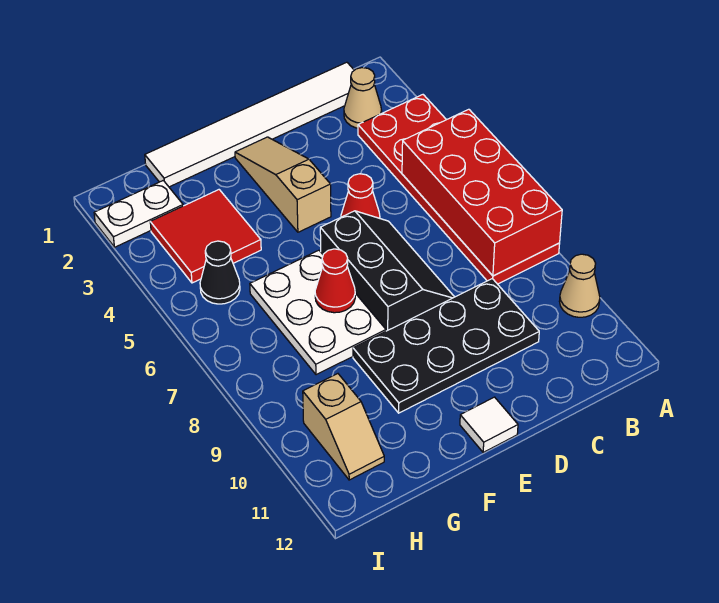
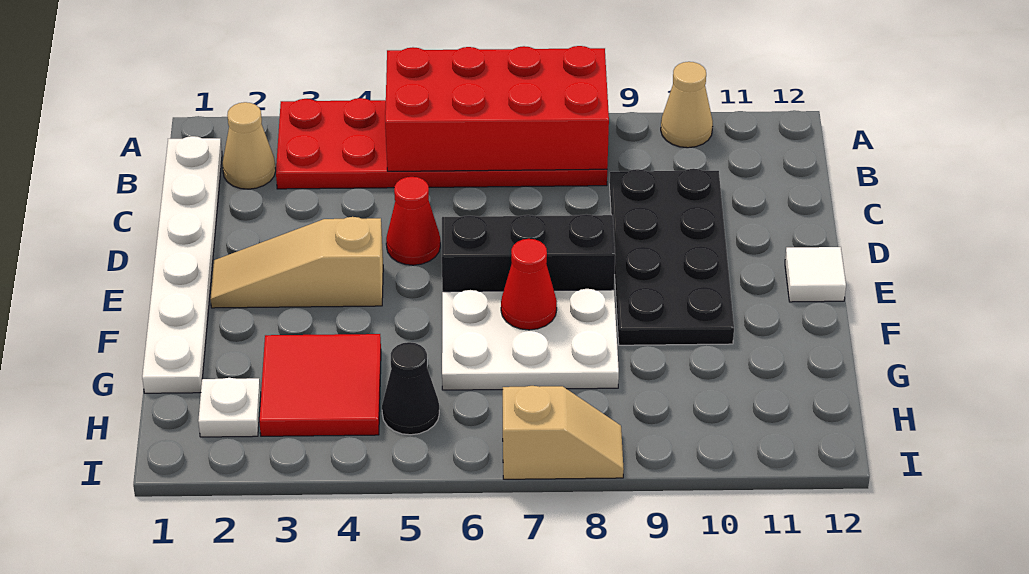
white 1x6 tile [145,62,354,187] -> white 1x6 plate [142,136,222,393]
white 1x2 plate [94,180,183,247] -> white 1x1 plate [198,378,261,437]
tan 1x2 slope [303,374,384,480] -> tan 1x2 slope moved to [503,386,624,479]

